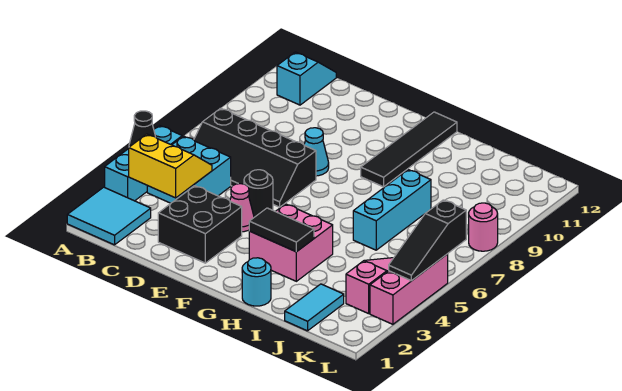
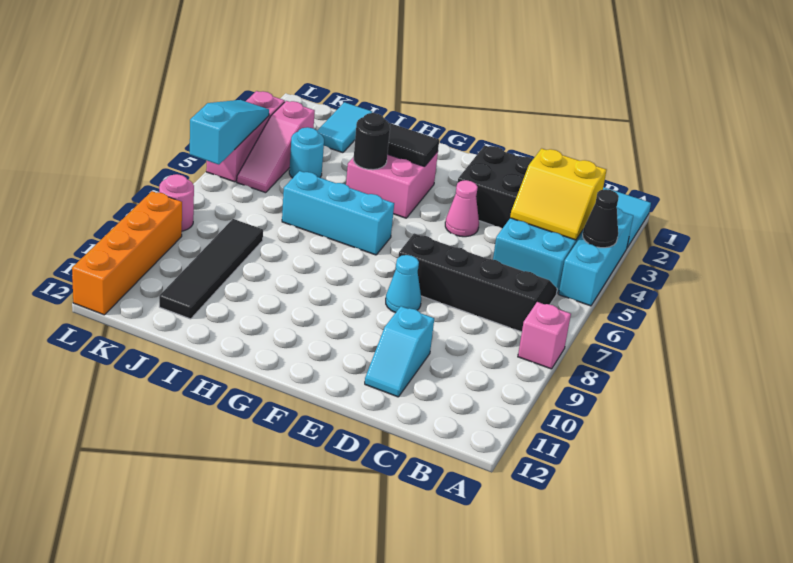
none -> pink 1x1 brick [518,302,571,369]
cyan 1x2 slope [277,52,336,105] -> cyan 1x2 slope moved to [365,306,434,397]
black 1x1 round brick [244,170,273,217] -> black 1x1 round brick moved to [354,113,390,170]
black 1x4 tile [361,112,457,187] -> black 1x4 tile moved to [159,219,263,319]
cyan 1x1 round brick [242,258,271,306] -> cyan 1x1 round brick moved to [289,127,324,178]
cyan 1x3 brick [353,170,431,250] -> cyan 1x3 brick turned to [282,171,394,255]
black 1x3 slope [389,200,466,281] -> cyan 1x3 slope [190,100,269,165]
none -> orange 1x4 brick [72,191,182,315]

